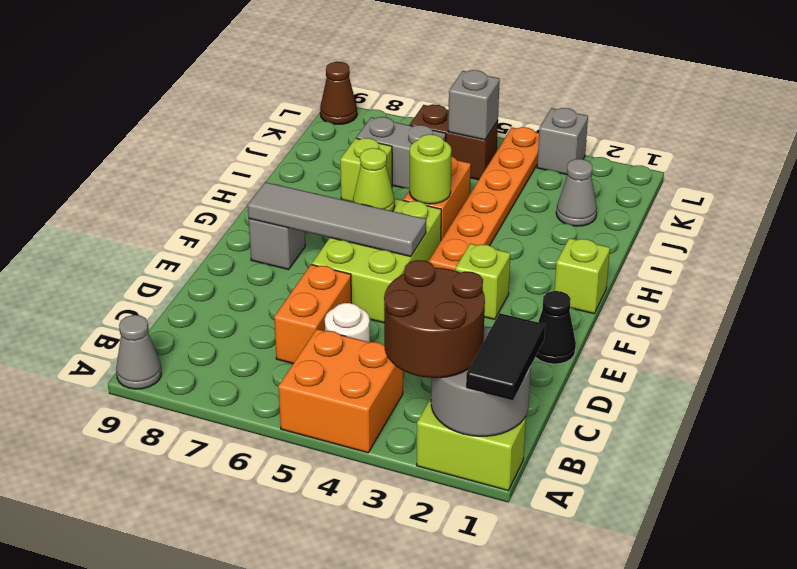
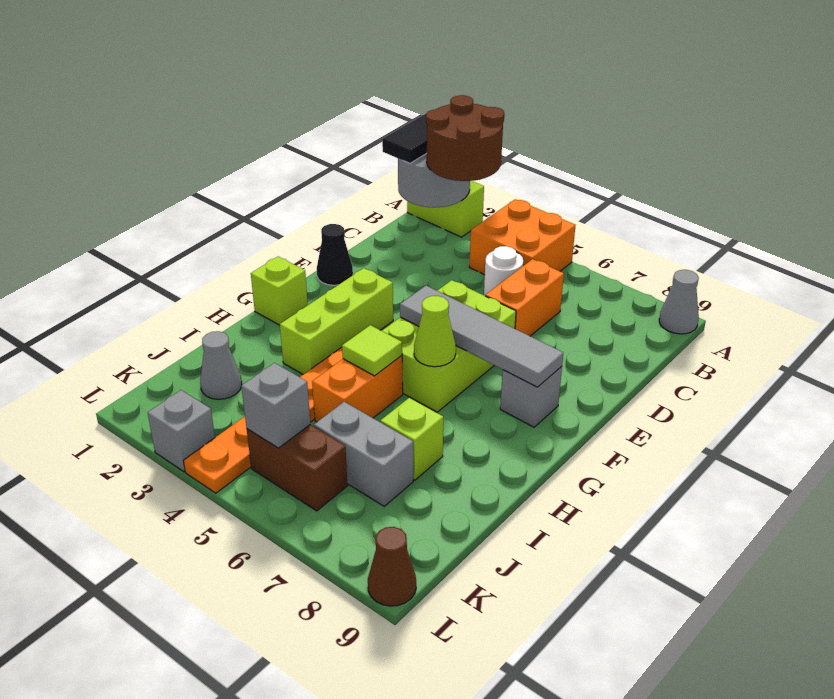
lime 1x1 brick [455,244,510,319] -> lime 1x3 brick [280,268,393,374]
lime 1x1 round brick [410,134,451,204] -> lime 1x1 tile [342,325,402,376]

